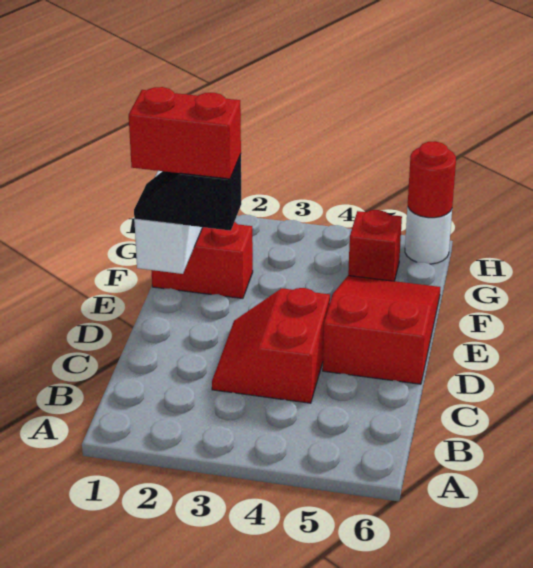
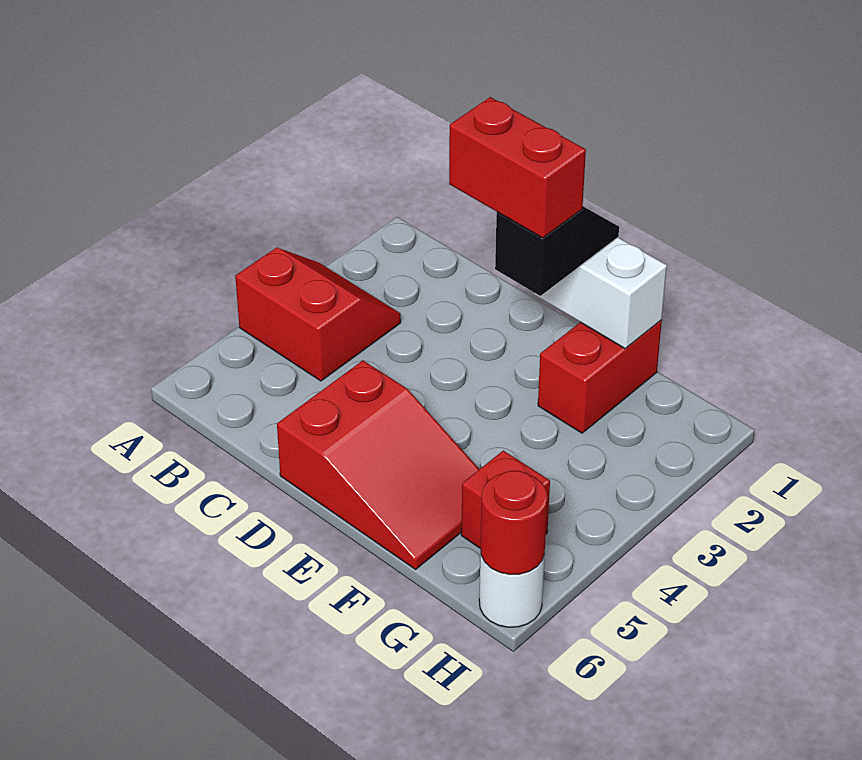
red 2x2 slope [212,288,330,403] -> red 2x2 slope moved to [235,248,401,381]
red 1x2 brick [129,87,241,179] -> red 1x2 brick turned to [449,97,586,238]

